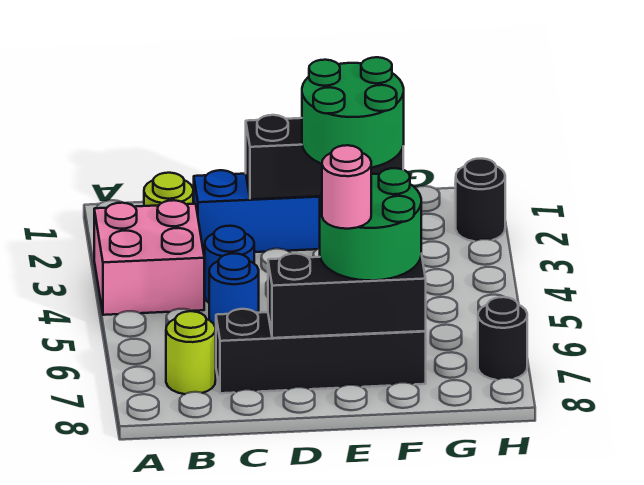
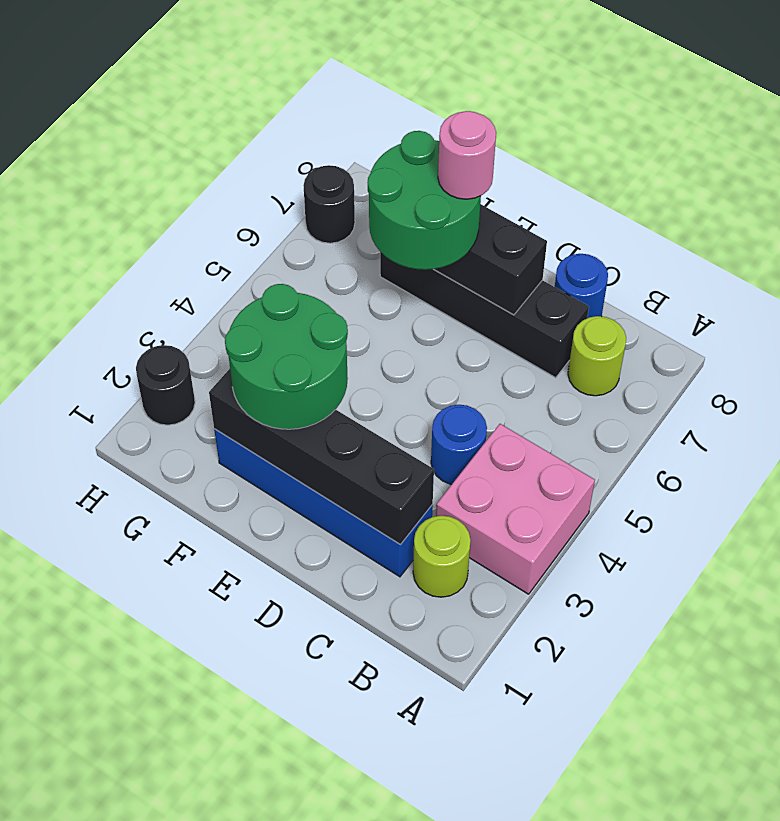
blue 1x1 round brick [209,254,259,328] -> blue 1x1 round brick moved to [555,254,608,318]
black 1x3 brick [246,115,403,199] -> black 1x4 brick [209,369,434,545]

